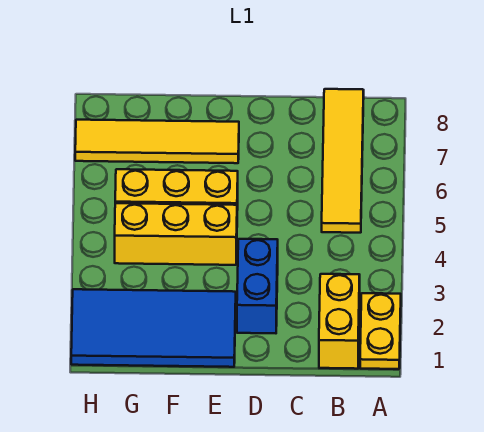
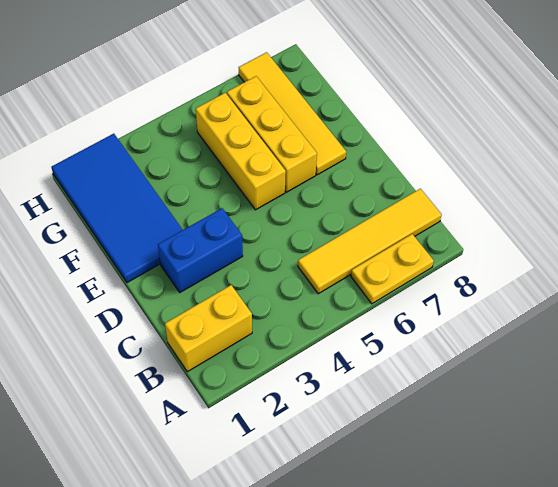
yellow 1x2 plate [360,293,401,369] -> yellow 1x2 plate moved to [351,234,434,304]
yellow 1x3 brick [115,203,237,265] -> yellow 1x3 brick moved to [227,76,317,192]

